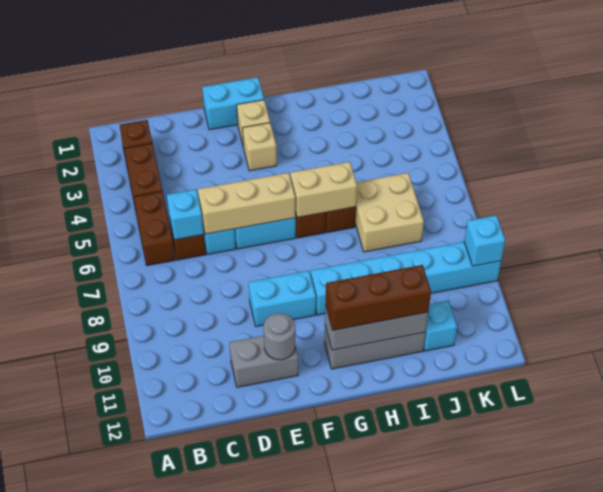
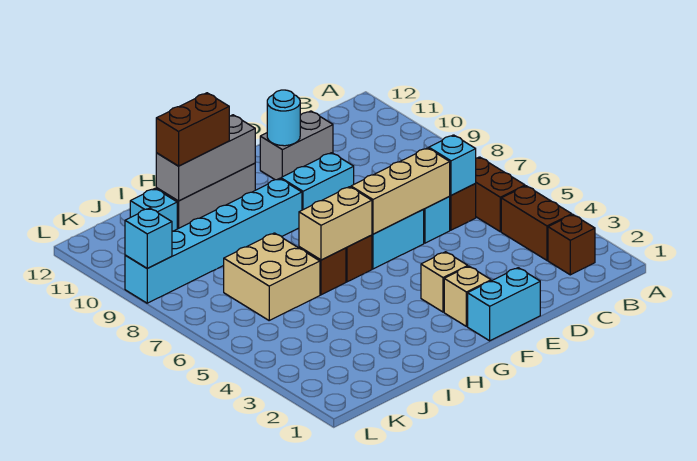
grey 1x1 round brick [263,313,295,360] -> cyan 1x1 round brick [267,90,300,146]
brown 1x3 brick [326,265,431,330] -> brown 1x2 brick [156,93,229,166]

